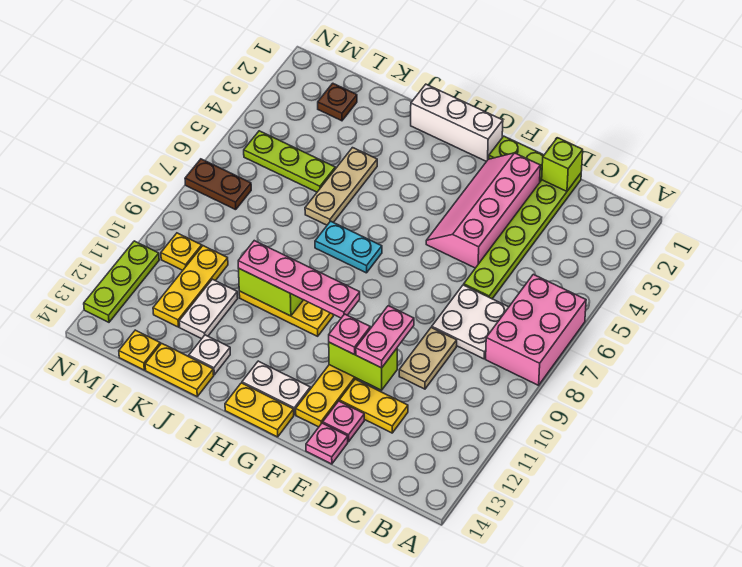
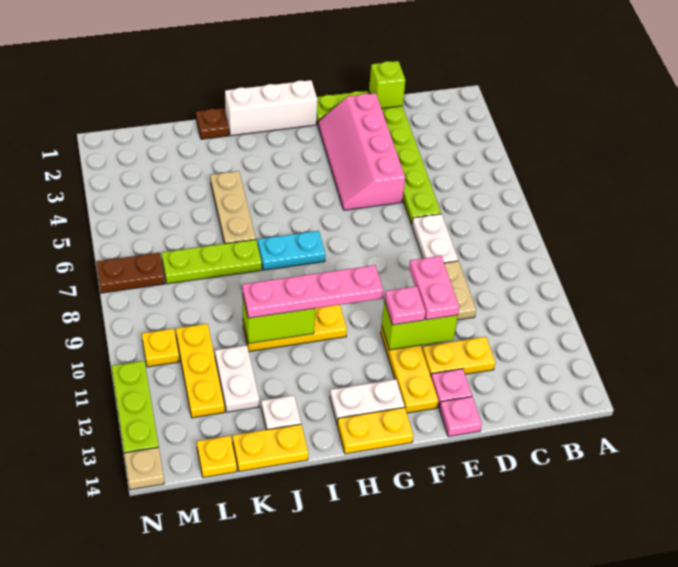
pink 2x3 brick [486,274,586,385] -> none
white 2x2 plate [432,285,509,359] -> white 1x2 plate [412,214,458,263]
lime 1x3 plate [244,131,335,192] -> lime 1x3 plate moved to [162,239,262,284]
brown 1x1 plate [318,83,357,121] -> brown 1x1 plate moved to [196,108,229,139]
none -> tan 1x1 plate [124,447,164,490]

